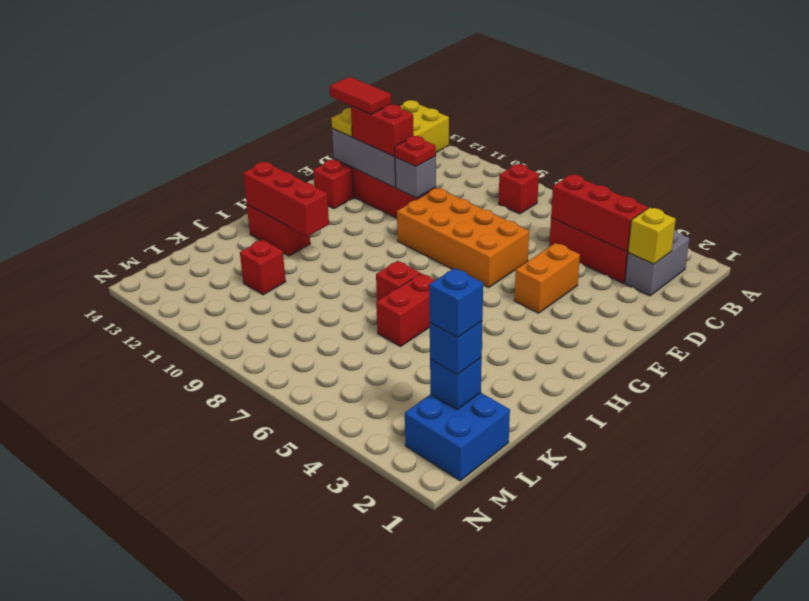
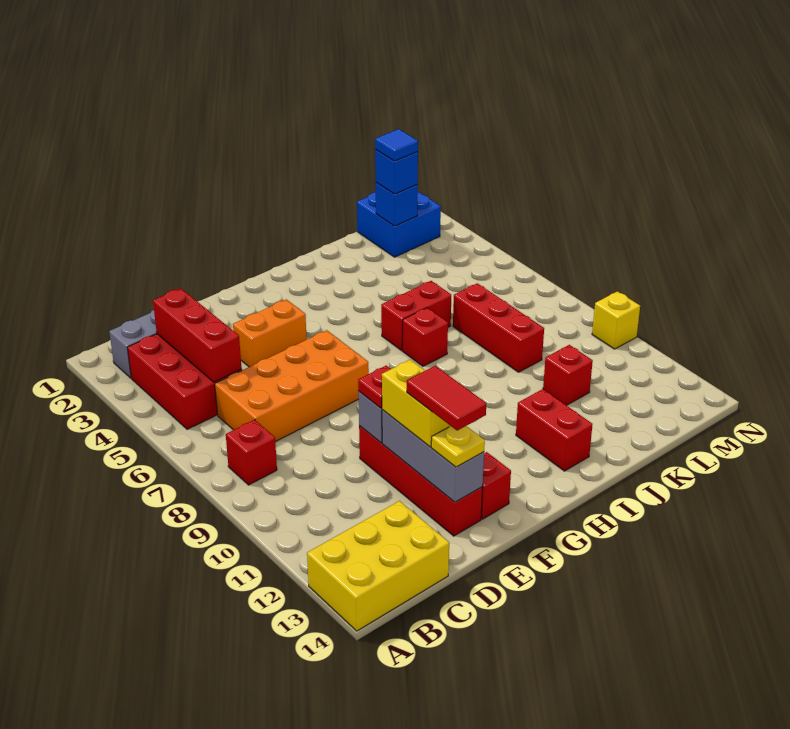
yellow 1x1 brick [628,208,676,264] -> yellow 1x1 brick moved to [592,291,640,349]
orange 2x4 brick [397,188,529,288] -> orange 2x4 brick turned to [215,330,369,442]
red 1x2 brick [351,105,414,156] -> yellow 1x2 brick [382,360,450,447]
red 1x3 brick [243,162,329,237] -> red 1x3 brick moved to [453,283,544,372]
blue 1x1 brick [429,268,483,338] -> blue 1x1 tile [375,129,418,161]

